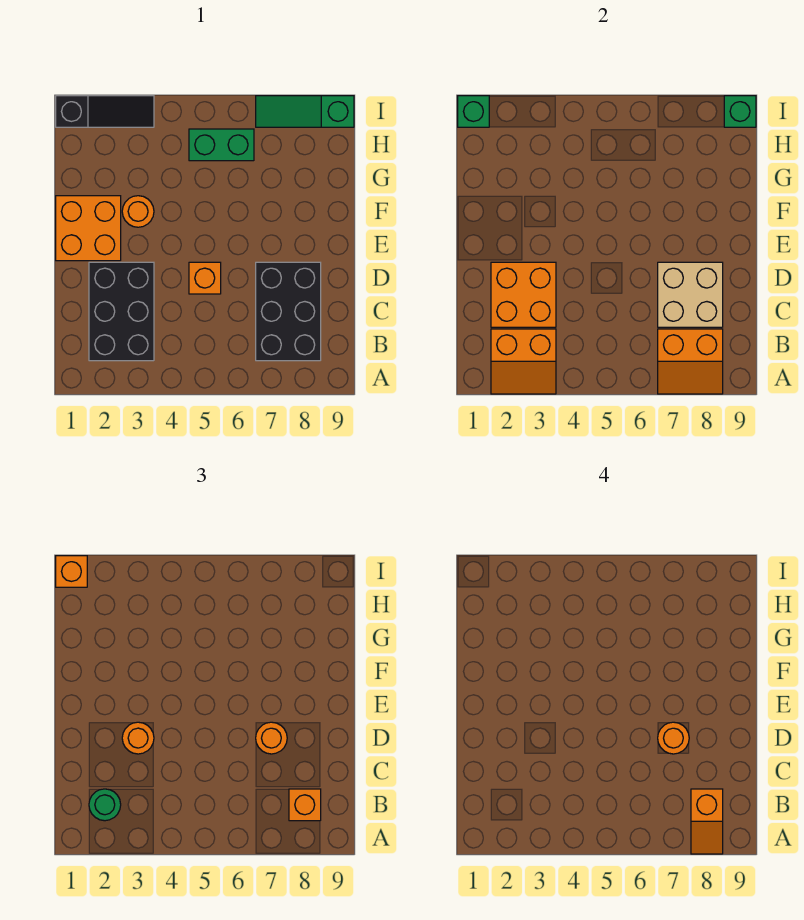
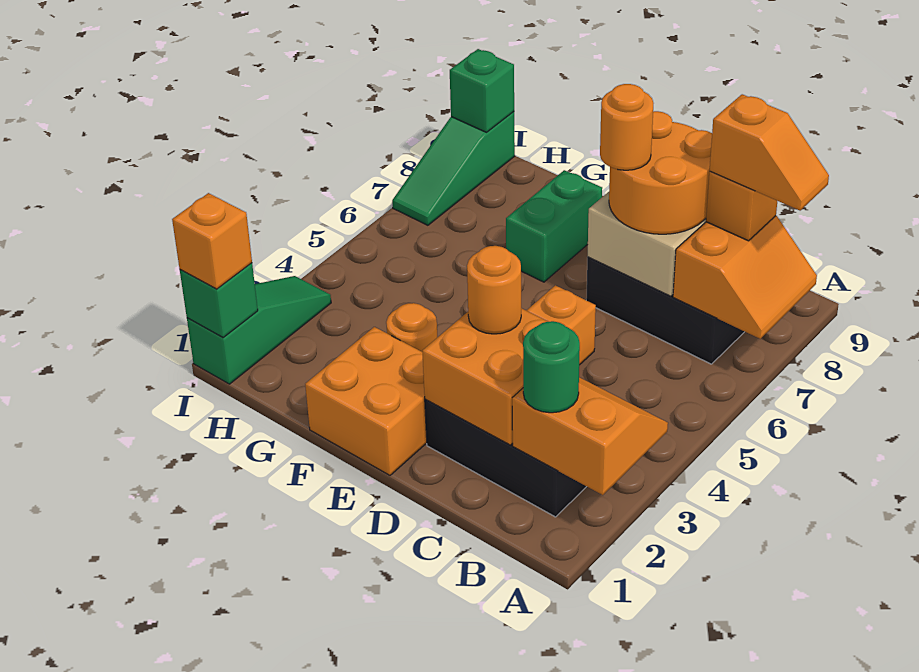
orange 2x2 slope [491,329,556,394] -> orange 2x2 slope turned to [512,377,668,495]
orange 1x1 round brick [256,722,287,754] -> orange 2x2 round brick [609,111,712,234]
green 1x2 brick [189,129,254,161] -> green 1x2 brick moved to [506,170,602,282]
black 1x3 slope [56,96,154,127] -> green 1x3 slope [187,276,331,384]

